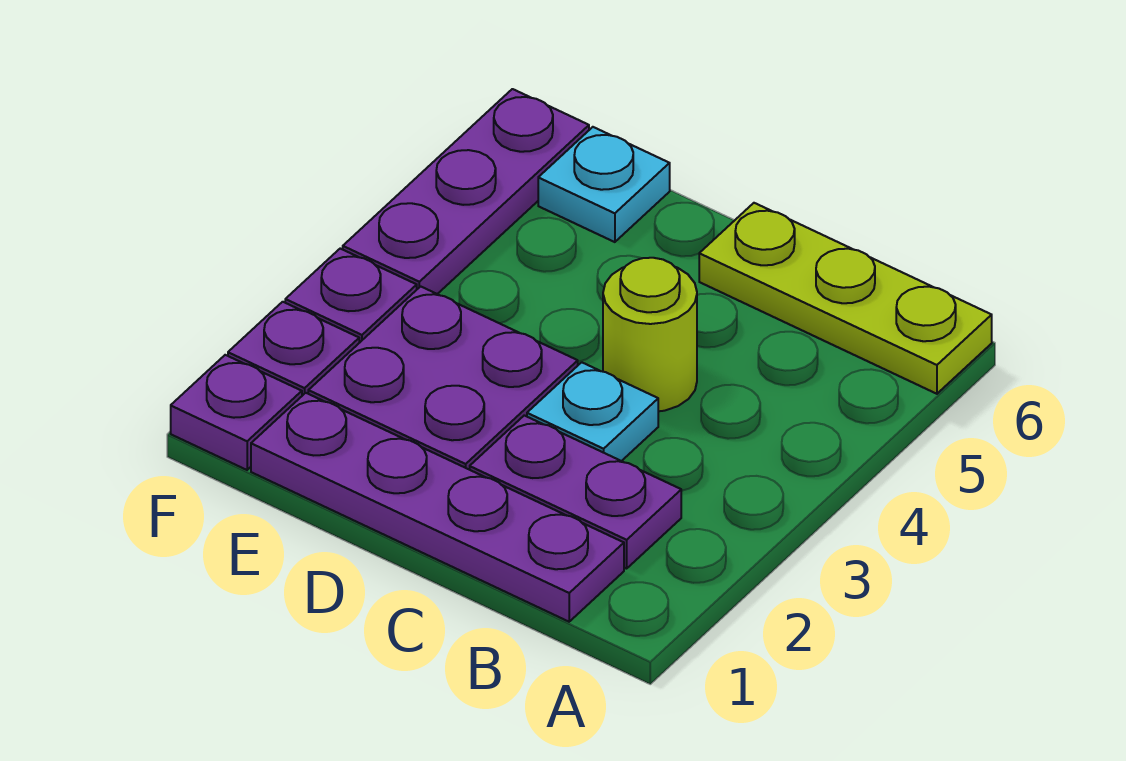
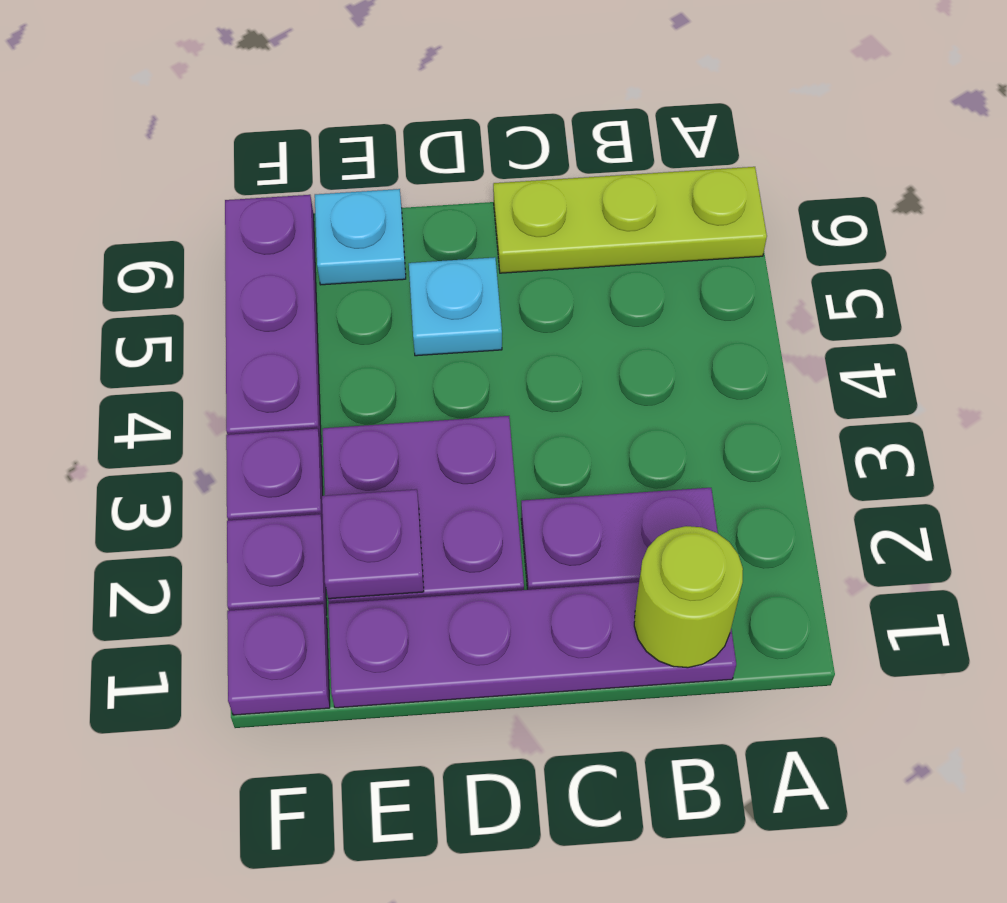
cyan 1x1 plate [527,362,658,461] -> cyan 1x1 plate moved to [409,257,502,356]
lime 1x1 round brick [603,258,697,411] -> lime 1x1 round brick moved to [634,526,743,668]
none -> purple 1x1 plate [322,489,424,599]

